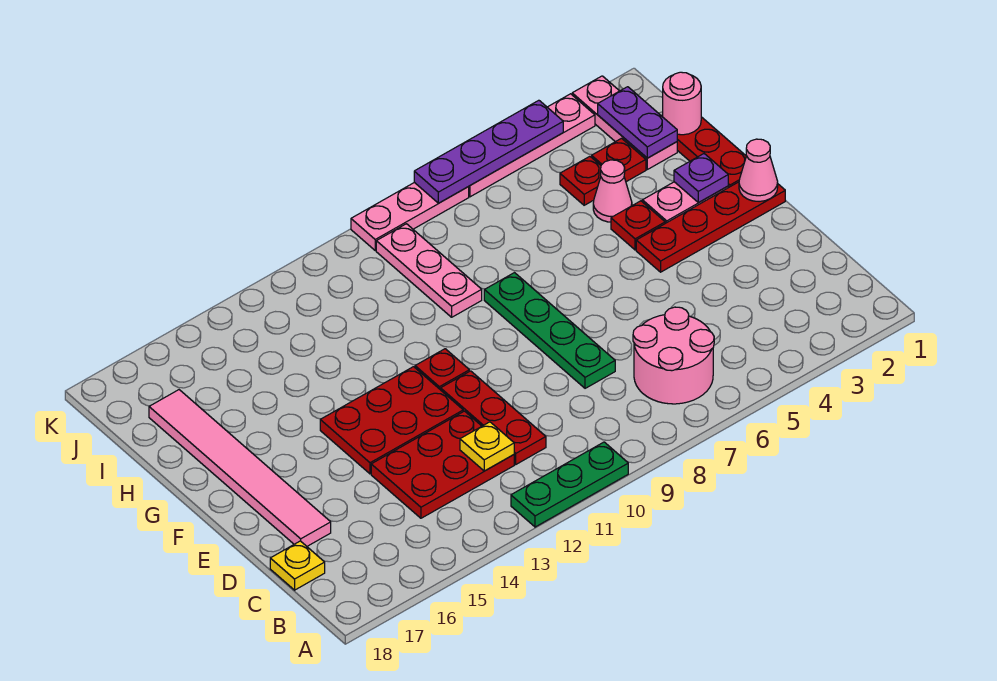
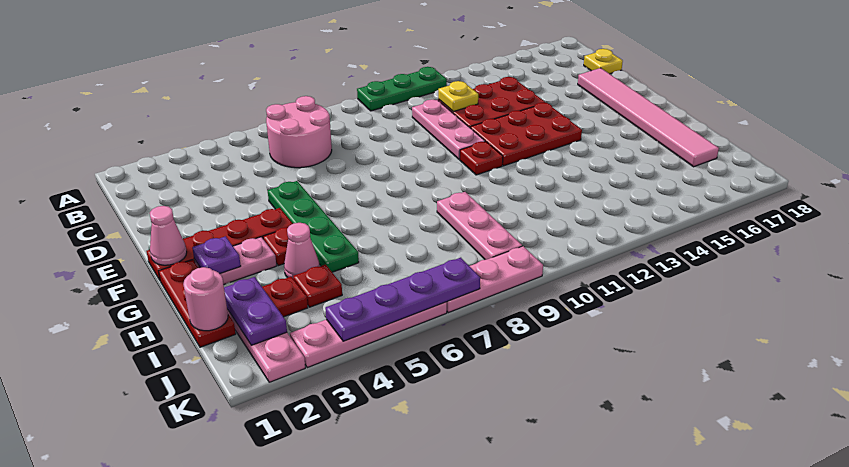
red 1x3 plate [441,371,546,464] -> pink 1x3 plate [412,100,485,159]
green 1x4 plate [484,273,615,388] -> green 1x4 plate moved to [268,181,359,272]

